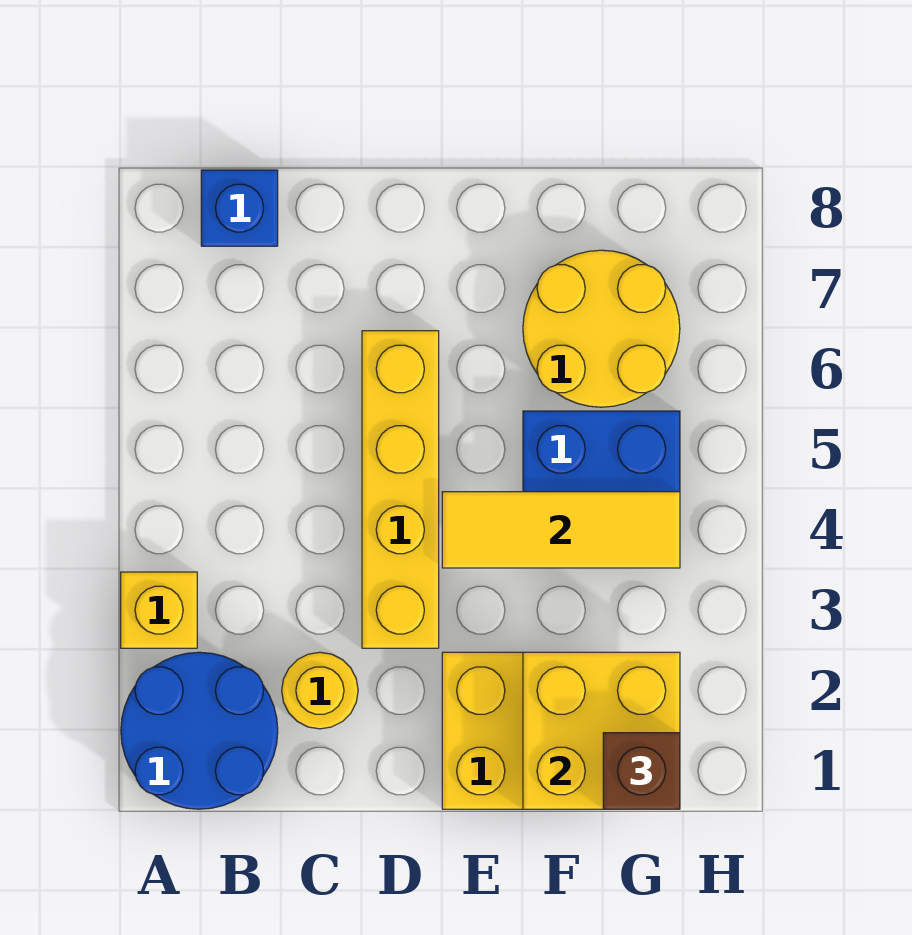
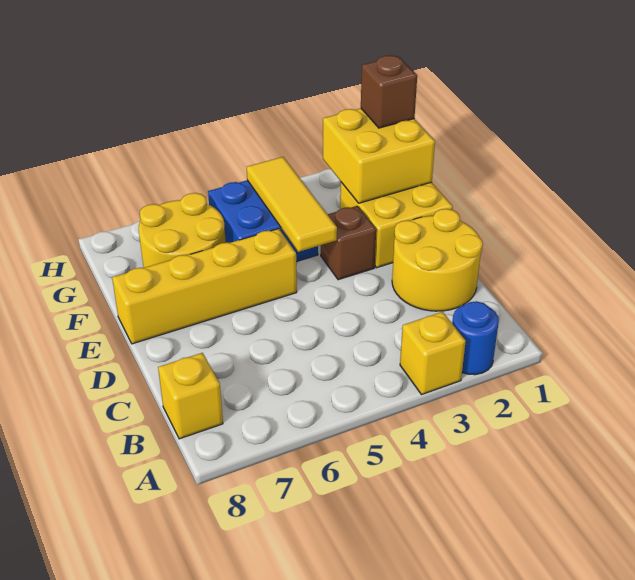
blue 2x2 round brick [121,652,278,809] -> blue 1x1 round brick [452,301,499,375]
blue 1x1 brick [201,170,278,246] -> yellow 1x1 brick [158,353,223,439]
yellow 1x1 round brick [282,652,358,729] -> yellow 2x2 round brick [392,209,483,311]
yellow 1x4 brick [362,331,439,648] -> yellow 1x4 brick moved to [112,229,297,344]
none -> brown 1x1 brick [321,206,376,280]

